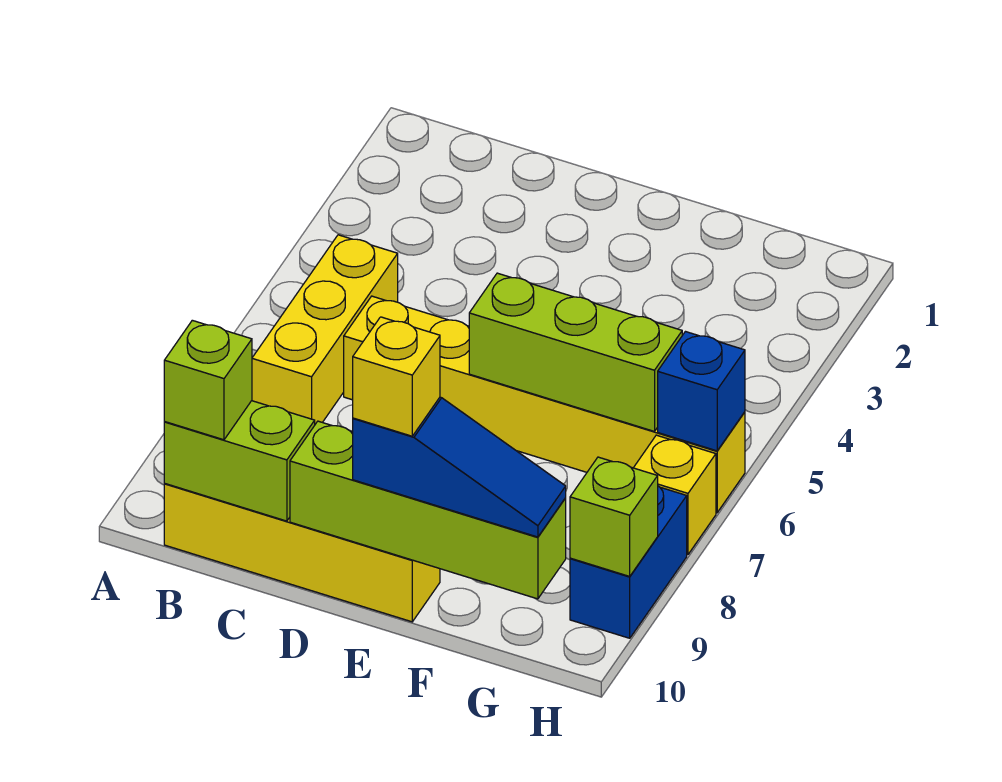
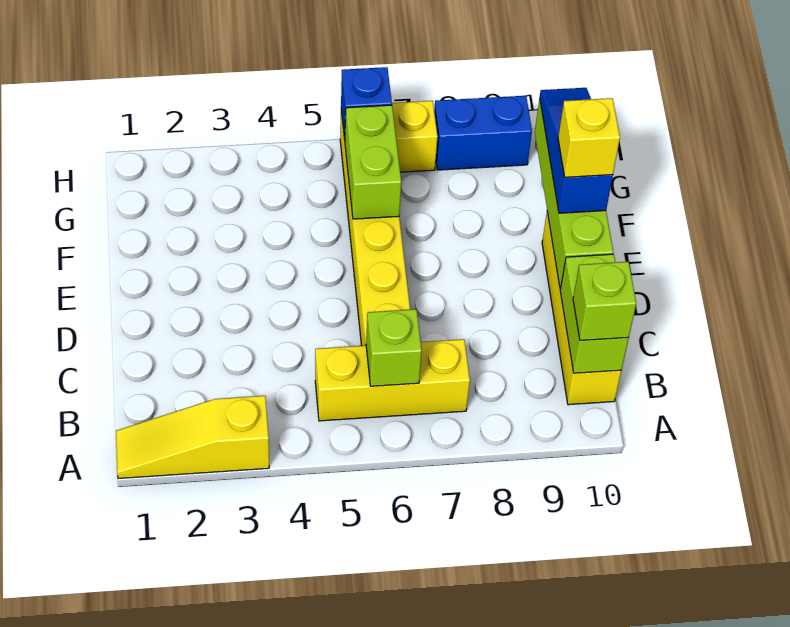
none -> yellow 1x3 slope [116,396,269,479]
lime 1x3 brick [469,273,682,431] -> lime 1x2 brick [345,105,401,219]
lime 1x1 brick [570,457,658,576] -> lime 1x1 brick moved to [366,309,422,386]

